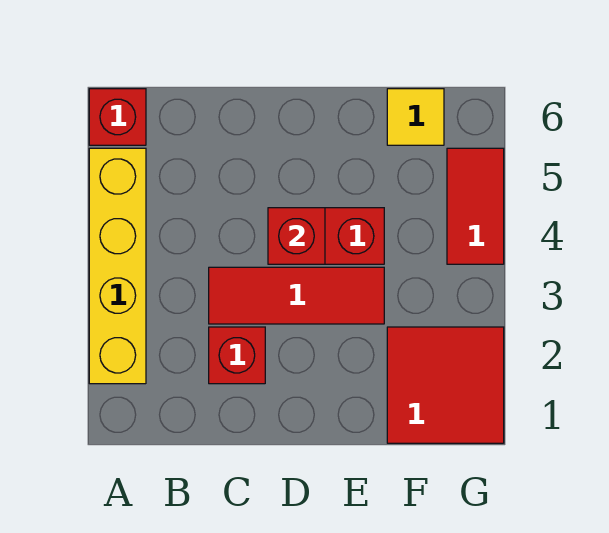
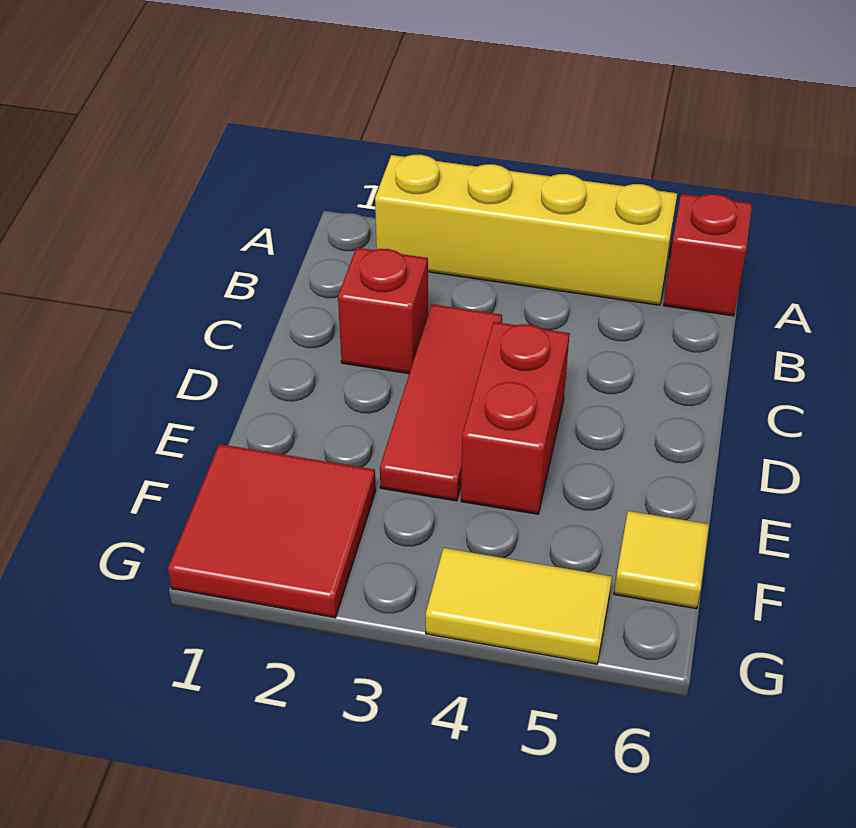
red 1x1 brick [268,208,325,264] -> none
red 1x2 tile [447,148,504,264] -> yellow 1x2 tile [426,548,612,664]

